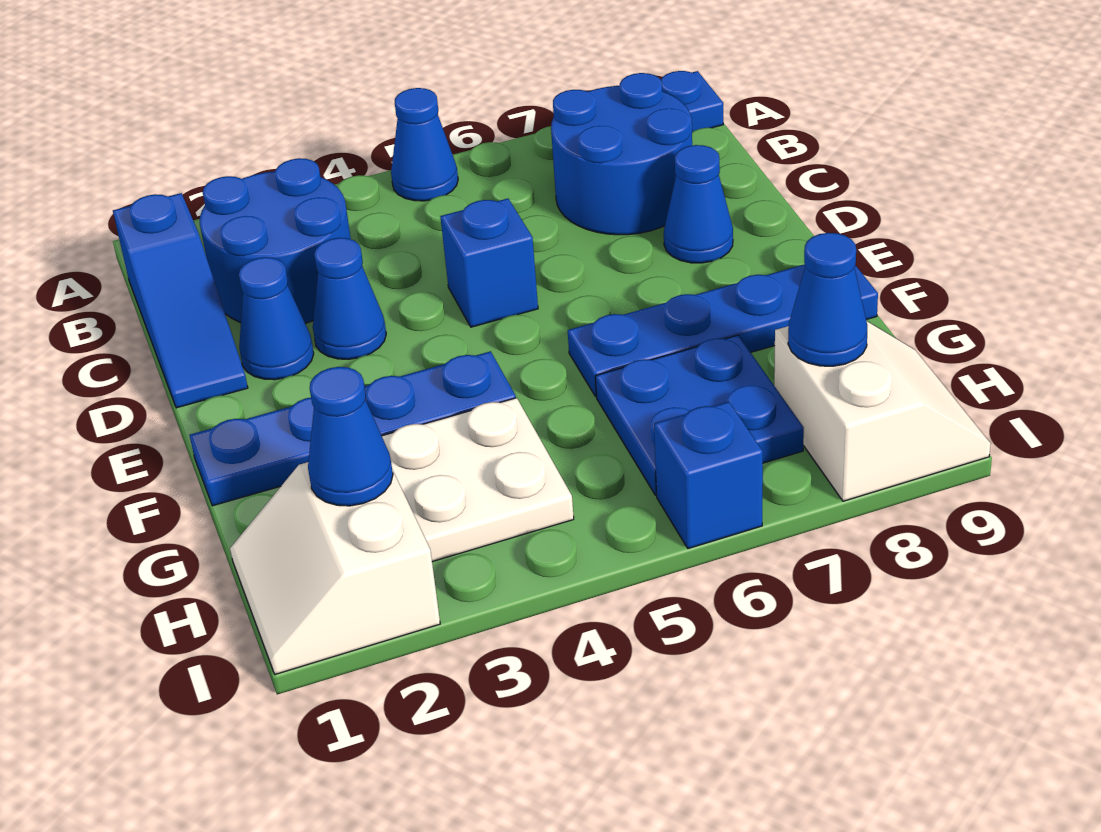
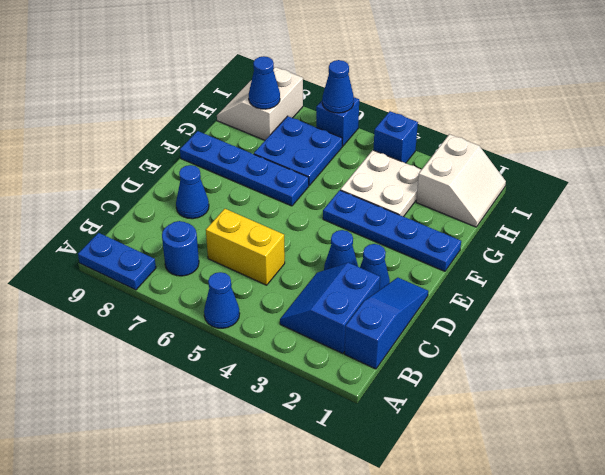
blue 2x2 round brick [200,158,351,323] -> blue 2x2 slope [280,263,380,354]
blue 2x2 round brick [551,73,692,235] -> blue 1x1 round brick [162,221,199,276]
none -> yellow 1x2 brick [206,209,285,285]
blue 1x1 brick [440,199,538,327] -> blue 1x1 brick moved to [373,111,418,163]
blue 1x1 cone [308,367,393,506] -> blue 1x1 cone moved to [322,60,354,113]

